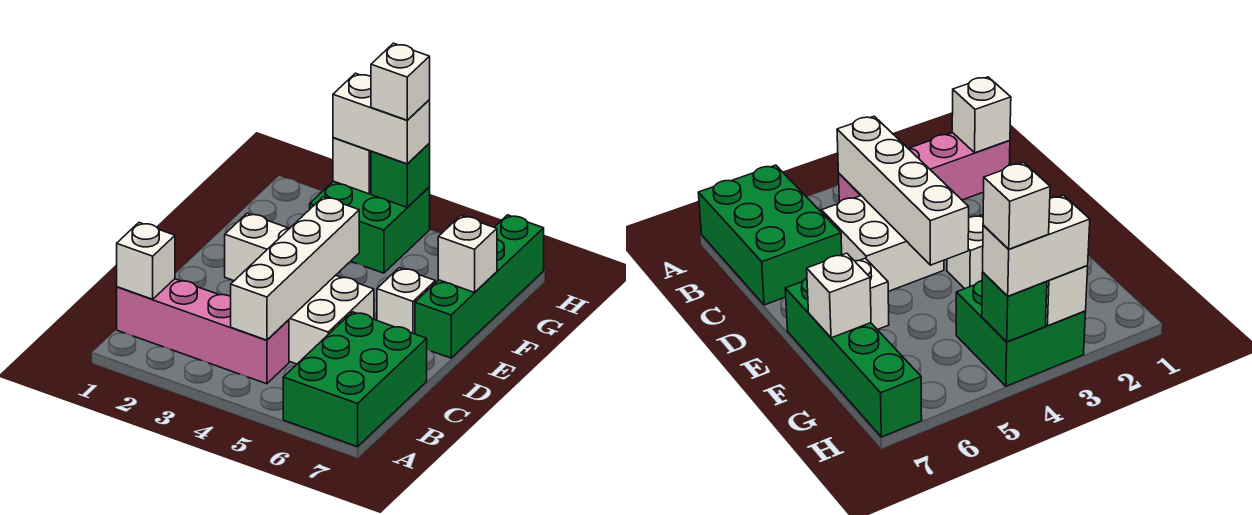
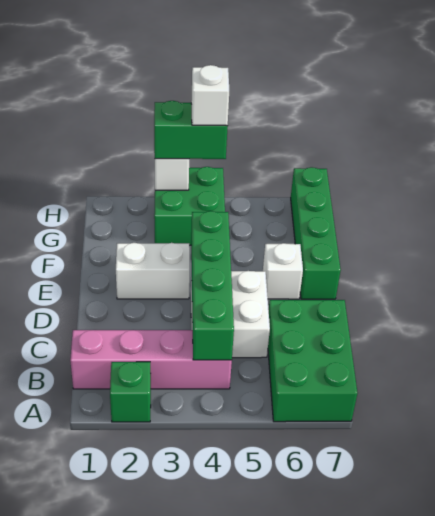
white 1x1 brick [117,223,175,299] -> none
white 1x4 brick [231,197,359,340] -> green 1x4 brick [191,211,234,360]
white 1x1 brick [438,216,497,292] -> none
white 1x2 brick [333,73,430,164] -> green 1x2 brick [154,101,228,159]
green 1x1 brick [371,144,430,207] -> green 1x1 brick moved to [110,362,151,422]

